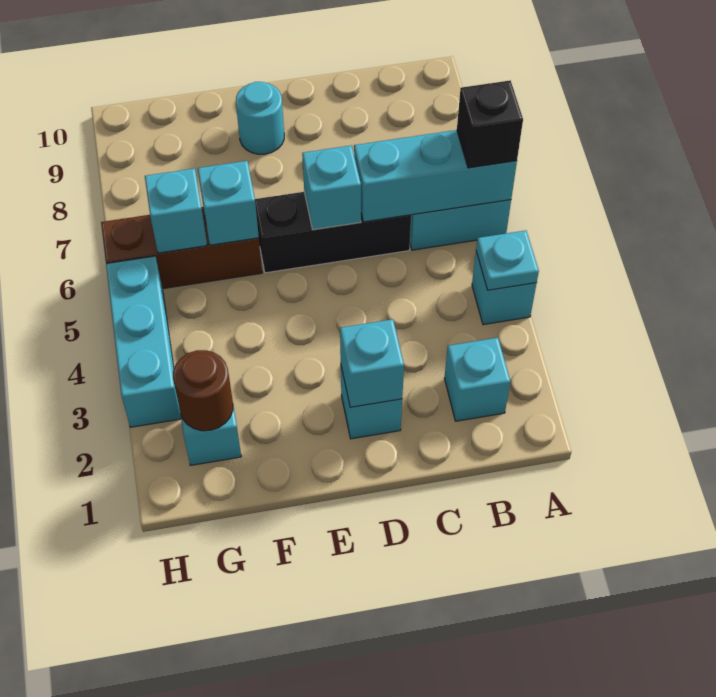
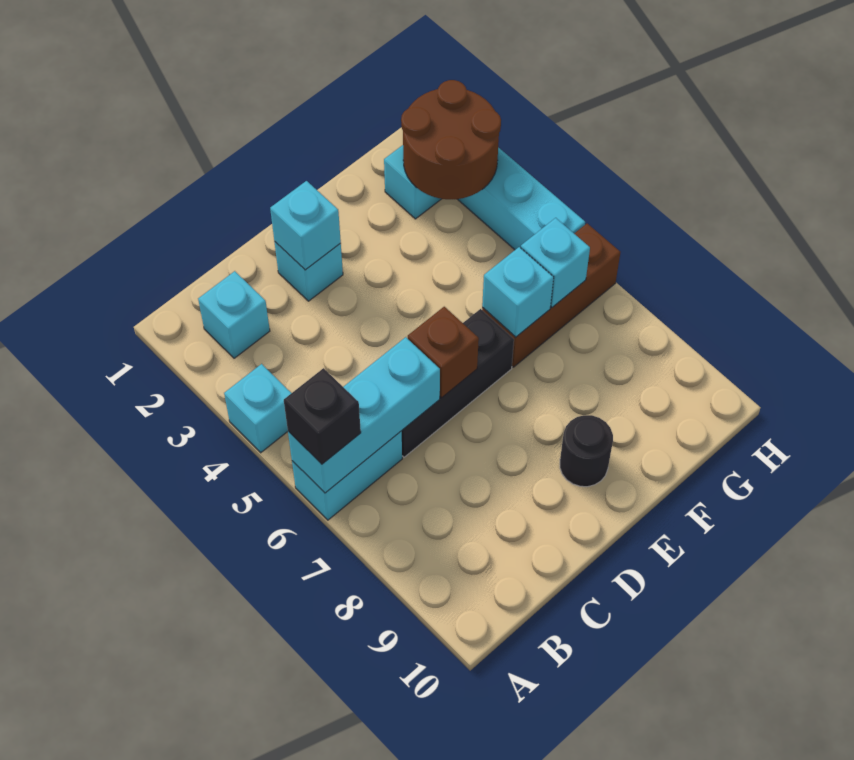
cyan 1x1 plate [476,230,539,290] -> none
cyan 1x1 brick [302,146,361,230] -> brown 1x1 brick [408,307,479,398]
cyan 1x1 round brick [236,82,284,154] -> black 1x1 round brick [560,415,613,487]
brown 1x1 round brick [173,350,233,431] -> brown 2x2 round brick [401,80,501,199]

